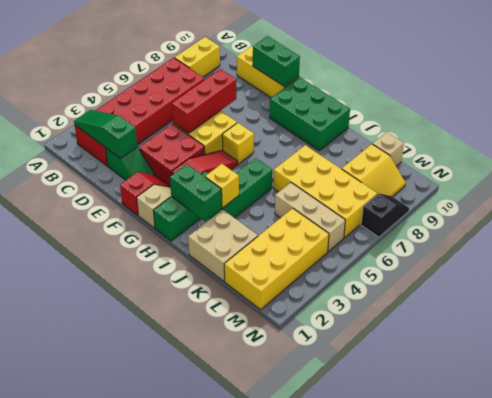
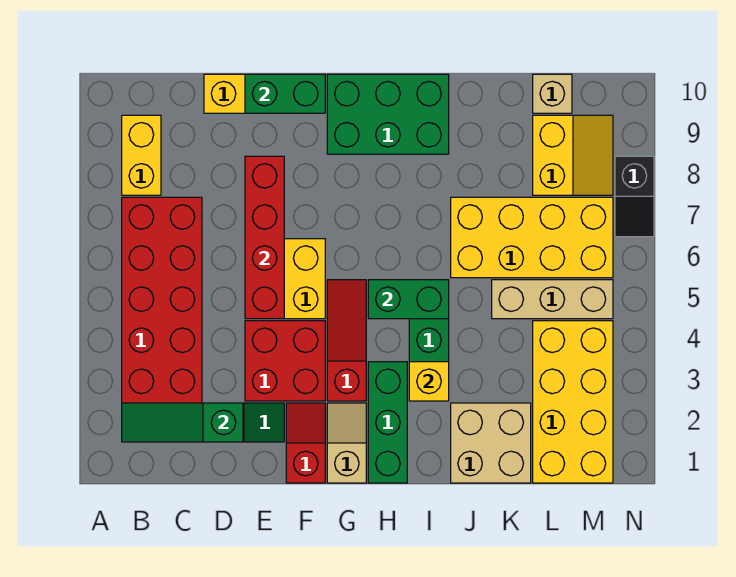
red 1x3 brick [172,69,236,133] -> red 1x4 brick [245,156,284,319]
yellow 1x1 brick [222,123,254,164] -> none
green 1x2 brick [170,164,222,221] -> green 1x2 brick moved to [368,280,449,319]
black 1x2 slope [361,193,409,237] -> black 1x2 slope turned to [615,156,654,237]

